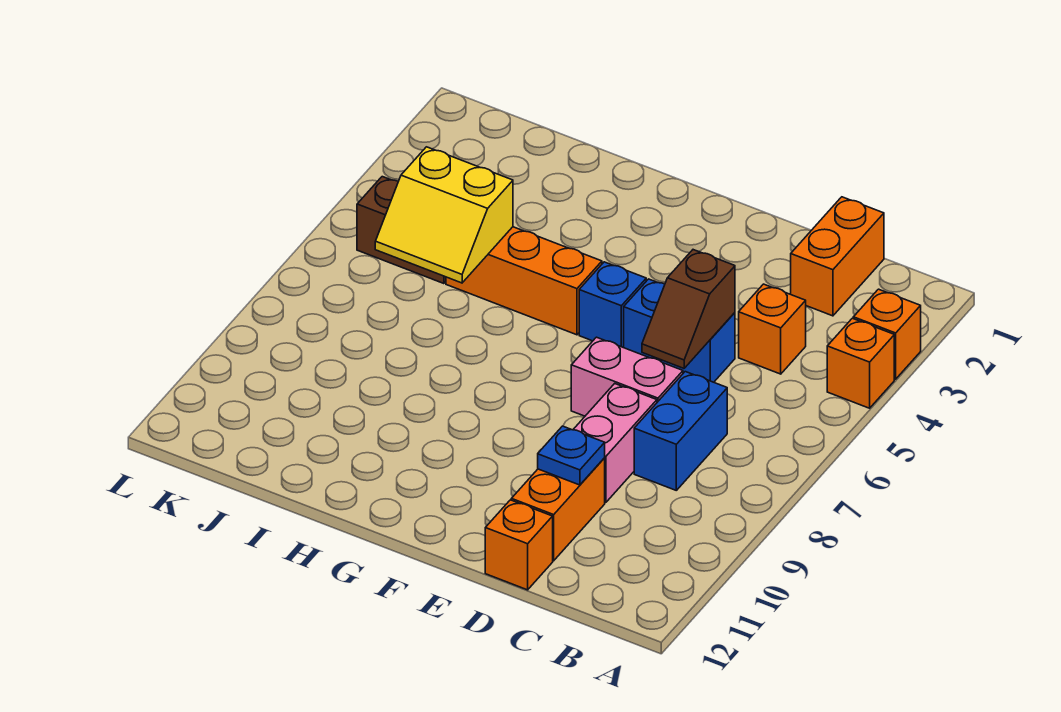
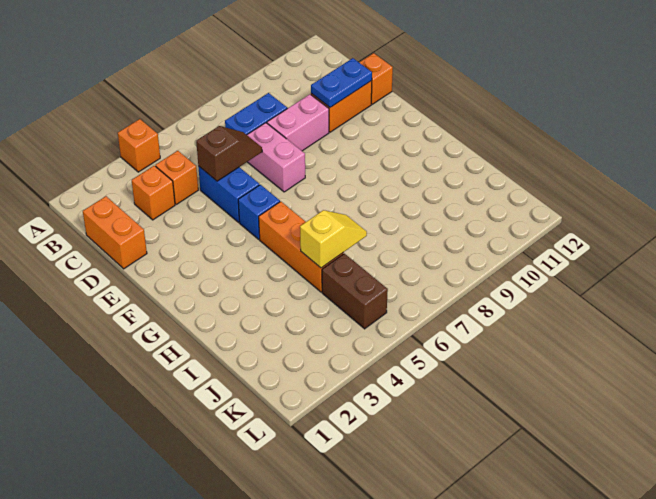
orange 1x1 brick [853,289,921,379] -> orange 1x1 brick moved to [132,166,175,220]
orange 1x2 brick [791,197,884,316] -> orange 1x2 brick turned to [83,196,147,269]
blue 1x1 plate [538,426,605,485] -> blue 1x2 plate [311,58,372,107]
yellow 2x2 slope [375,147,513,283] -> yellow 1x2 slope [300,210,367,268]

